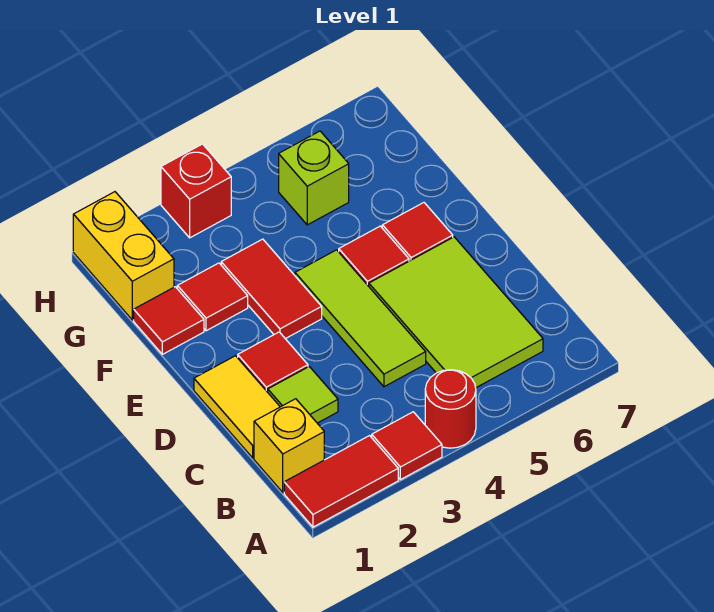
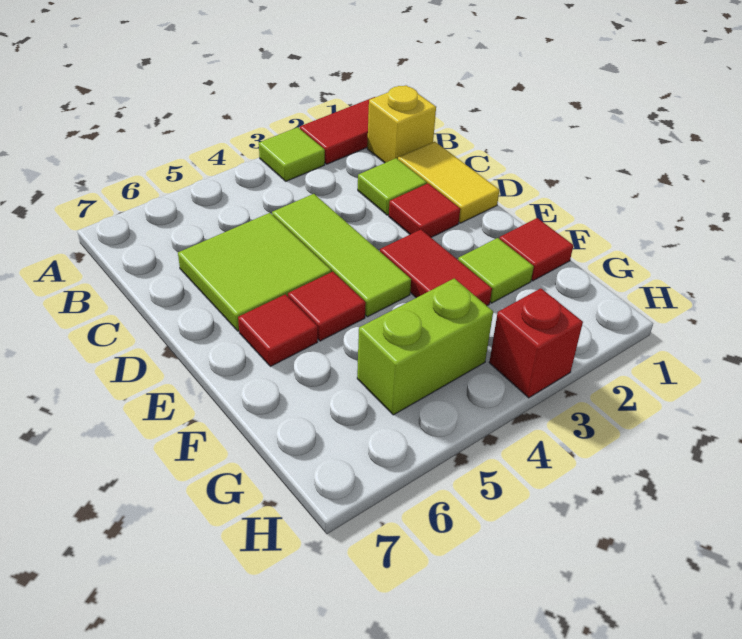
red 1x1 tile [372,412,442,480] -> lime 1x1 tile [259,127,325,181]
red 1x1 round brick [425,370,476,448] -> none
lime 2x3 tile [369,237,543,388] -> lime 2x2 tile [178,213,331,331]
red 1x1 tile [177,263,248,331] -> lime 1x1 tile [458,238,534,303]
yellow 1x2 brick [73,192,174,320] -> none
lime 1x1 brick [279,131,349,225] -> lime 1x2 brick [357,278,493,415]

